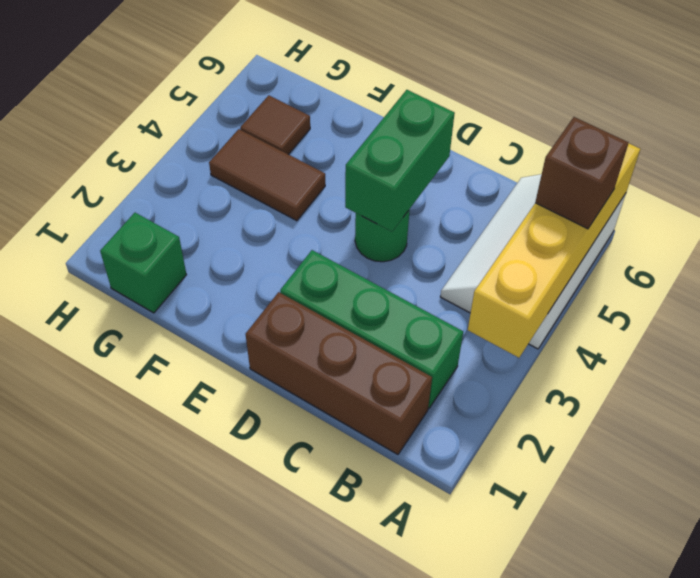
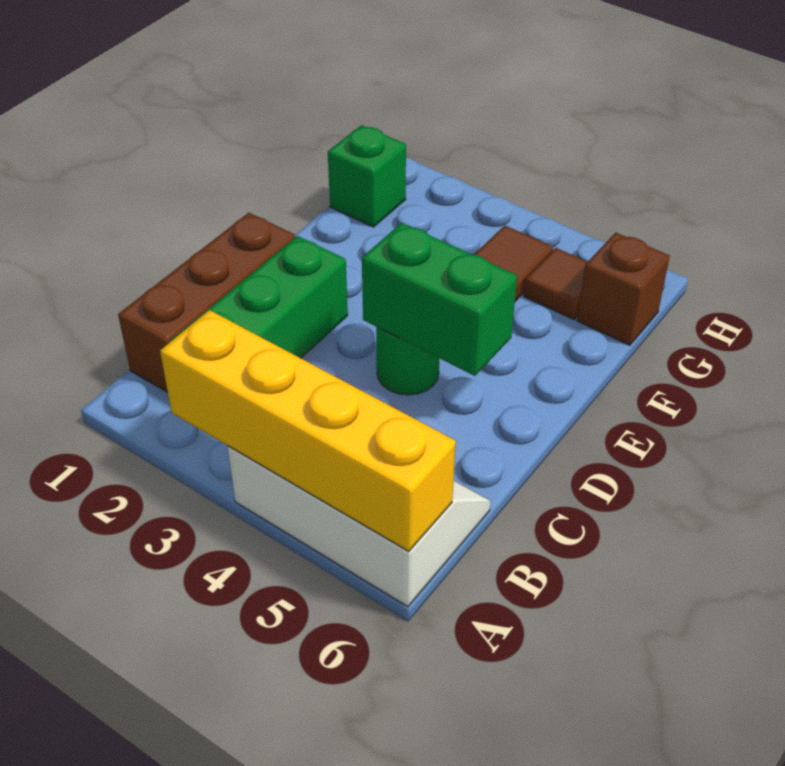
brown 1x1 brick [535,117,629,229] -> brown 1x1 brick moved to [577,233,670,345]

